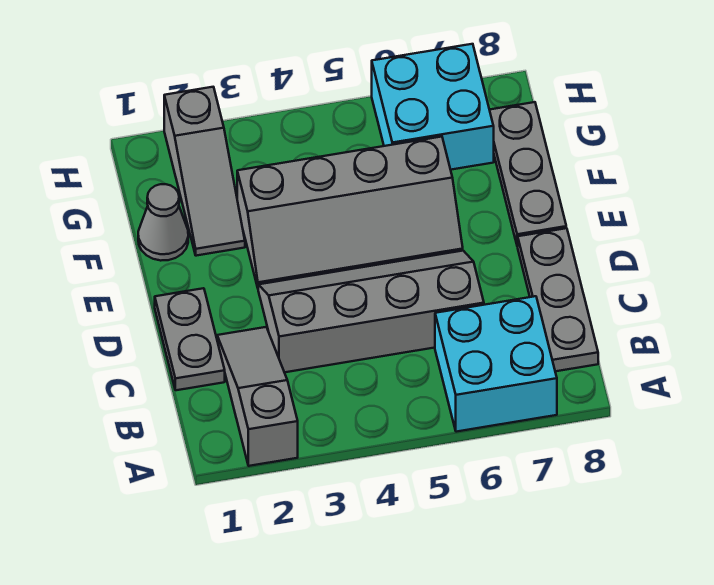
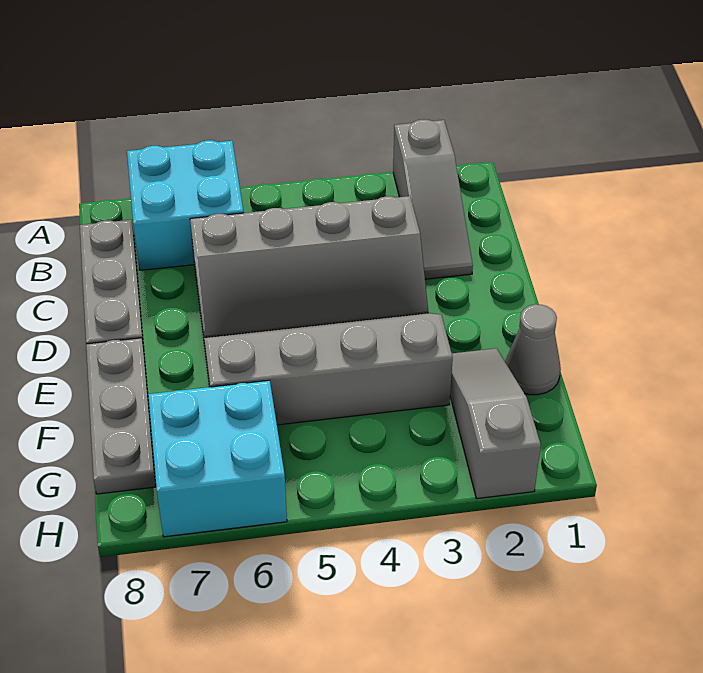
grey 1x2 plate [155,288,225,390] -> none

